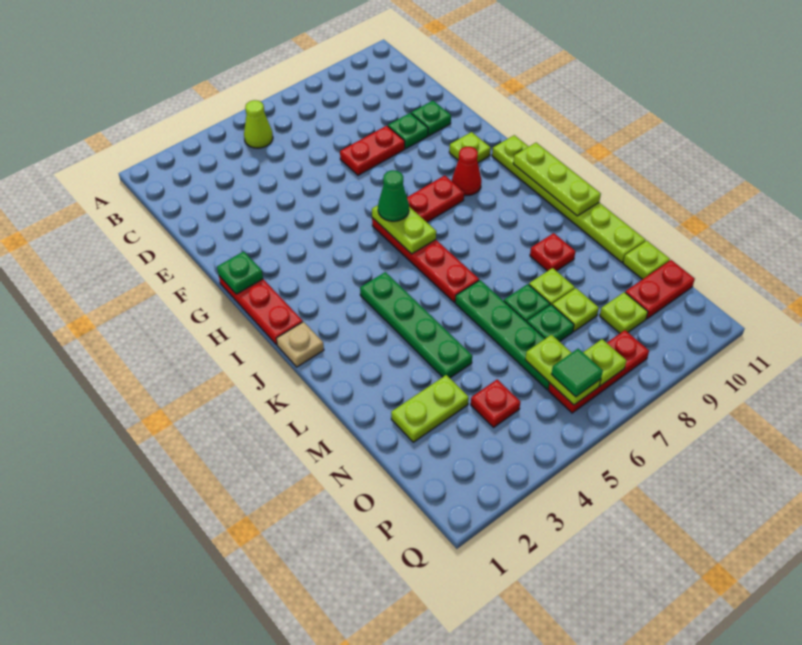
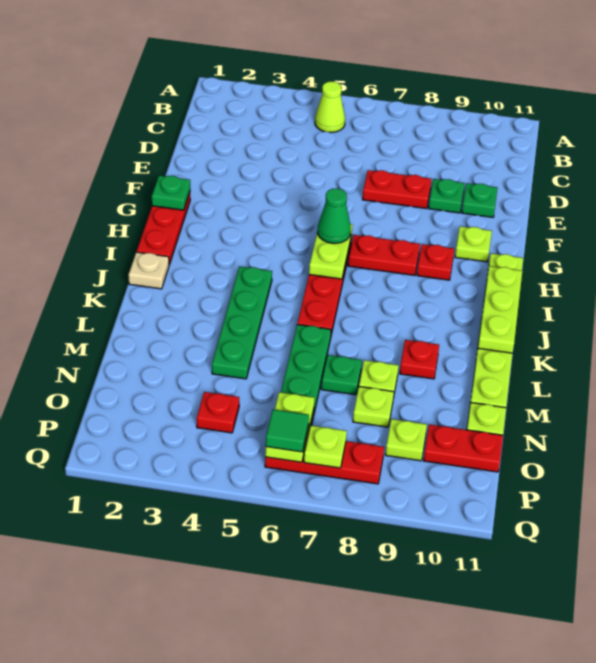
red 1x1 cone [452,147,481,195] -> red 1x1 plate [417,244,454,280]
lime 1x2 plate [391,375,469,442] -> none
green 1x1 plate [527,305,574,342] -> none

